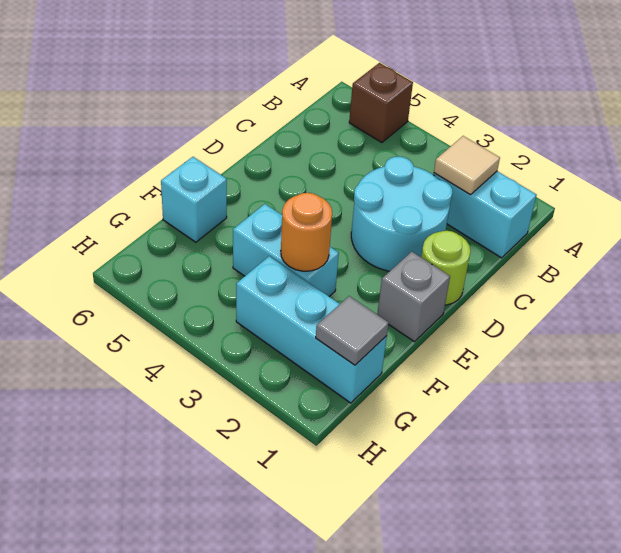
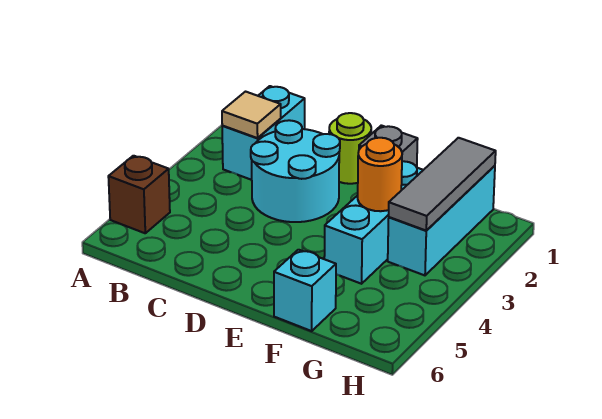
cyan 1x2 brick [233,204,339,296] -> cyan 1x3 brick [324,161,423,284]
grey 1x1 tile [316,296,389,365] -> grey 1x3 tile [389,138,496,231]

